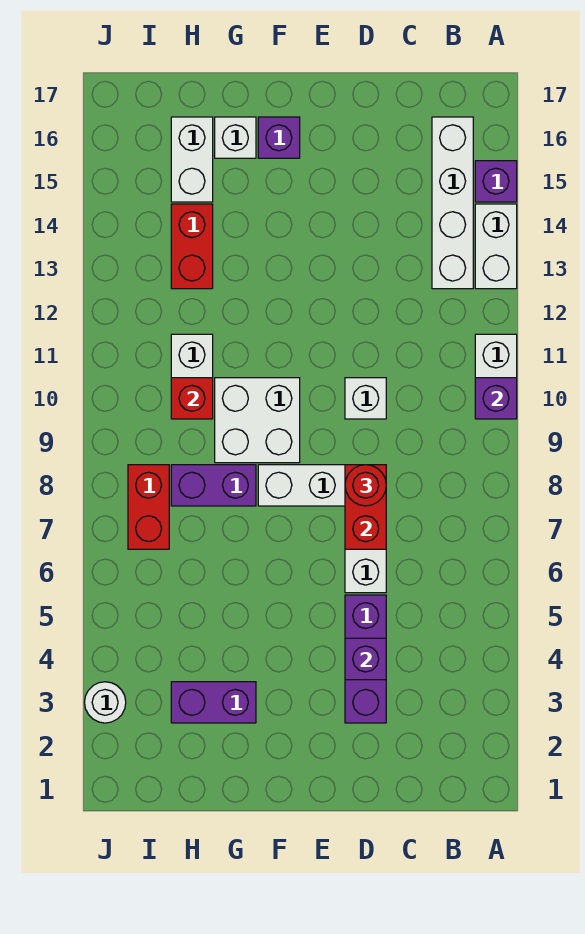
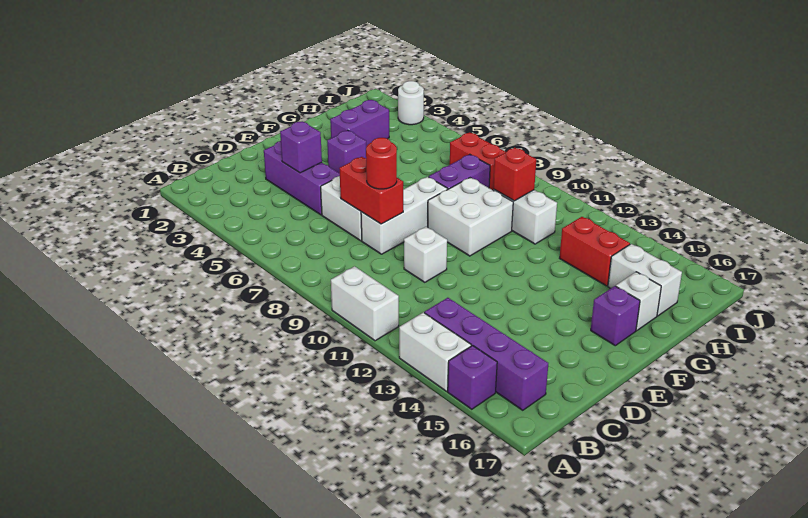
purple 1x1 brick [475,378,517,419] -> purple 1x1 brick moved to [327,130,366,173]
white 1x4 brick [432,117,473,289] -> purple 1x4 brick [424,298,548,410]

